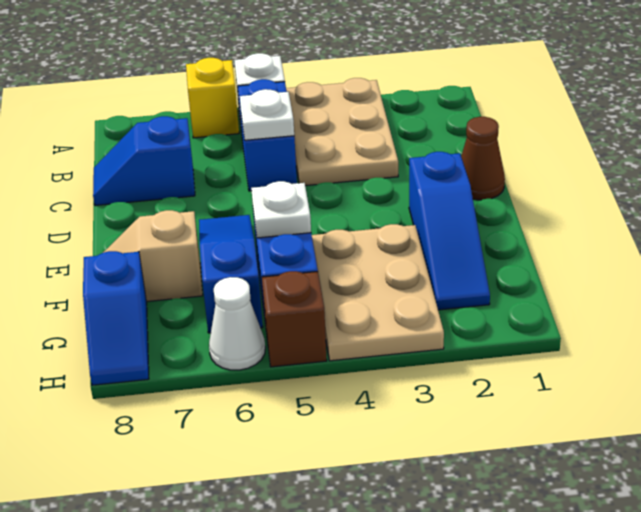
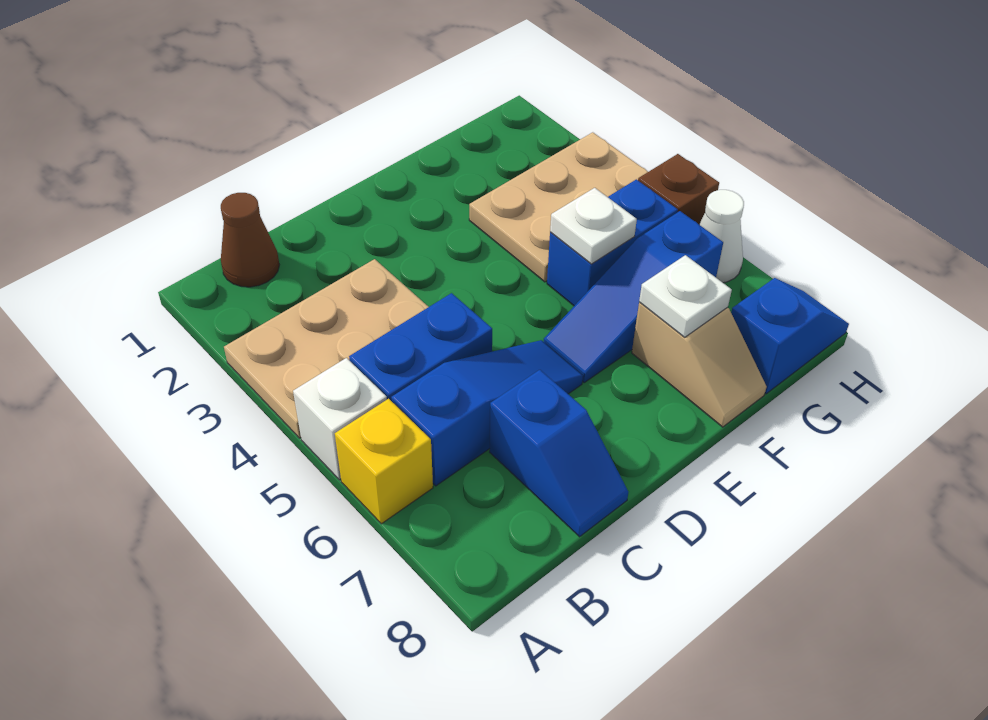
white 1x1 plate [240,89,294,140] -> white 1x1 plate moved to [639,255,732,337]
brown 1x1 cone [461,117,505,200] -> brown 1x1 cone moved to [221,193,279,287]
blue 1x3 slope [409,152,490,310] -> blue 1x3 slope moved to [391,340,583,486]

